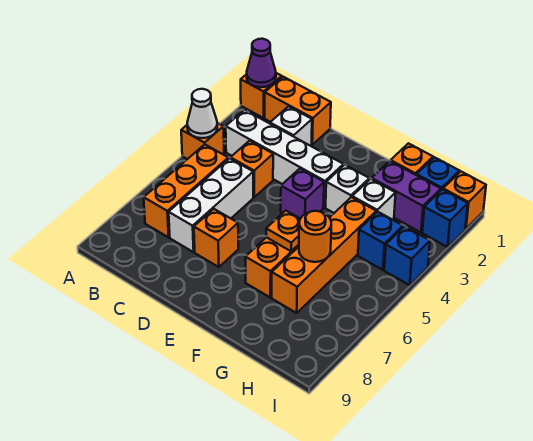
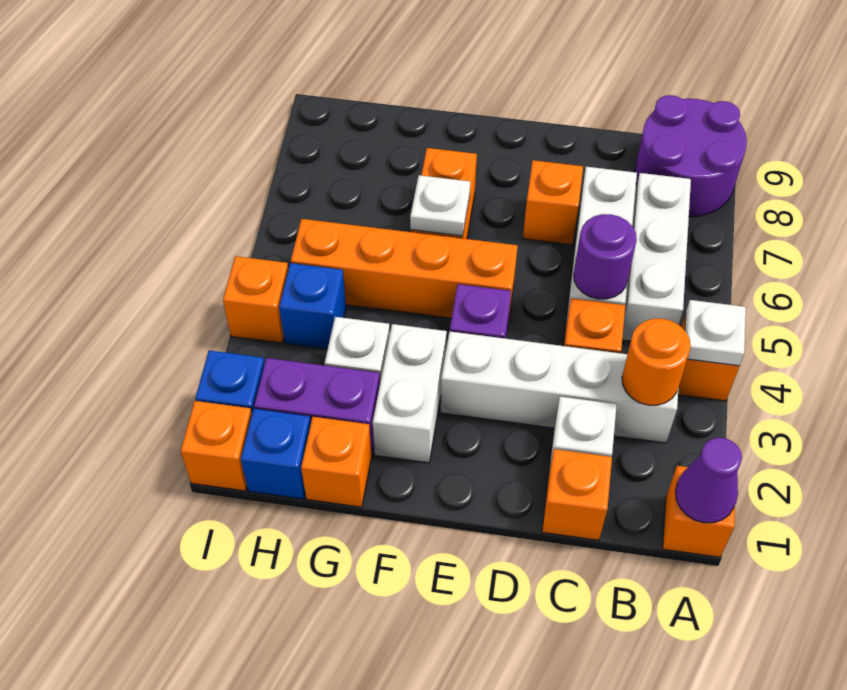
white 1x1 cone [187,89,217,138] -> white 1x1 plate [685,300,746,366]
none -> purple 2x2 round brick [635,95,747,217]
orange 1x2 brick [265,77,331,144] -> orange 1x1 brick [542,449,612,540]
orange 1x3 brick [144,144,228,237] -> white 1x3 brick [622,173,691,341]
none -> purple 1x1 round brick [574,214,637,299]
white 1x1 brick [326,165,369,213] -> white 1x2 brick [373,324,447,463]
orange 1x1 plate [266,211,300,251] -> white 1x1 plate [410,175,470,236]
orange 1x4 brick [272,197,376,313] -> orange 1x4 brick turned to [291,219,518,321]
orange 1x1 round brick [299,211,331,262] -> orange 1x1 round brick moved to [622,319,691,405]
blue 1x1 brick [384,227,430,285] -> orange 1x1 brick [223,256,288,343]

